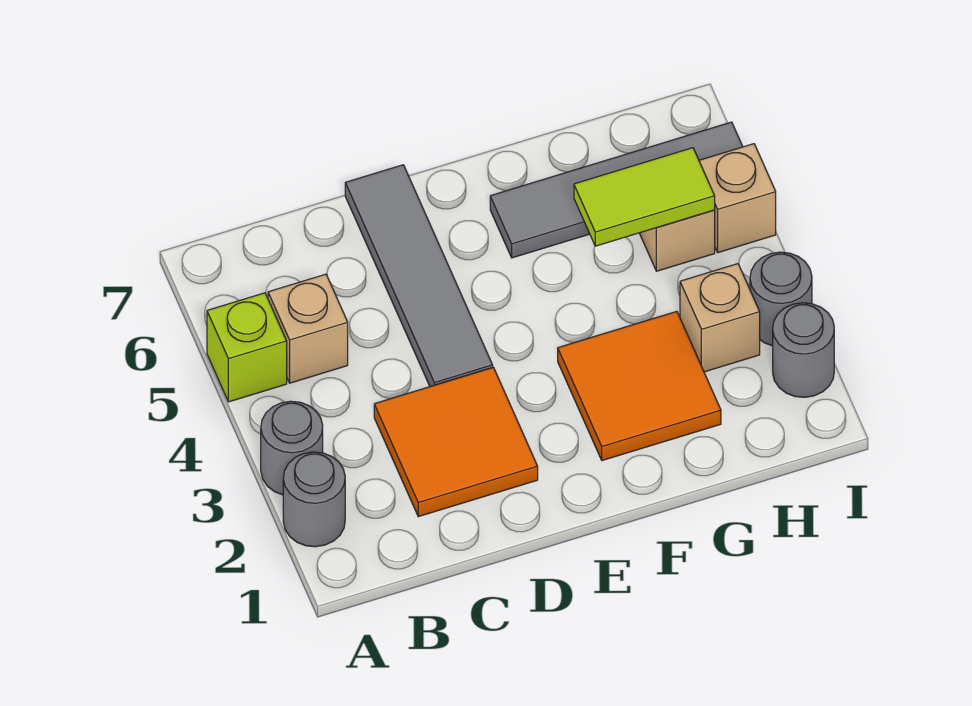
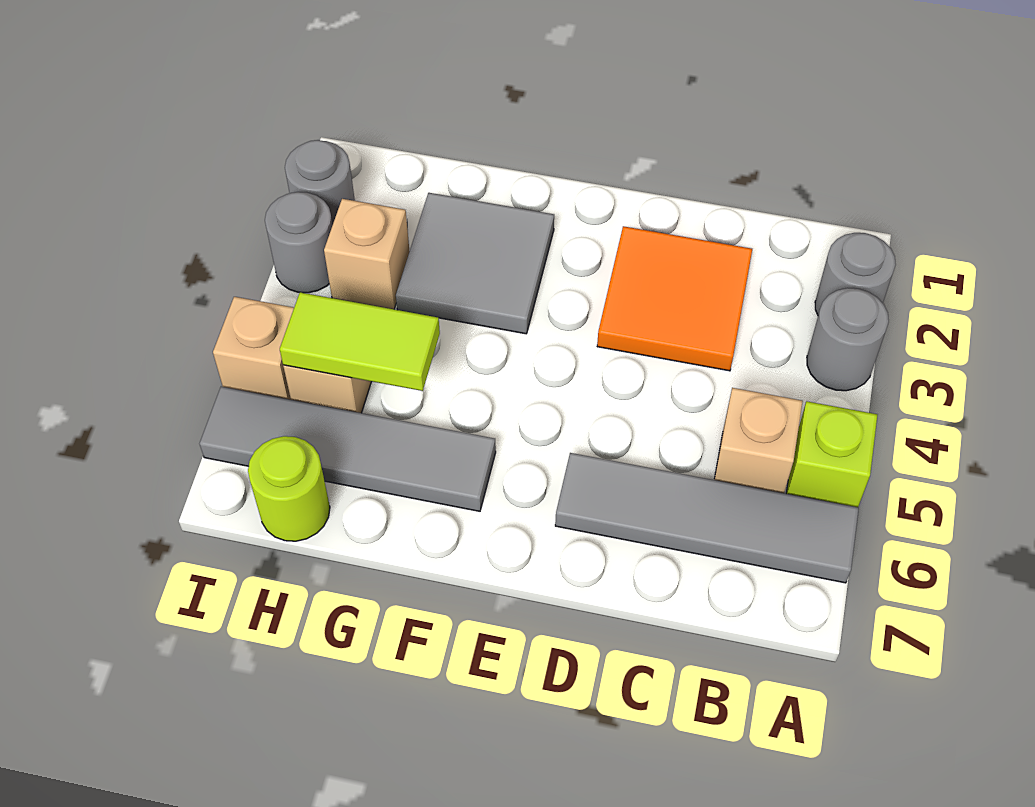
grey 1x4 tile [345,165,493,387] -> grey 1x4 tile turned to [555,453,859,583]
orange 2x2 tile [558,311,721,461] -> grey 2x2 tile [396,193,554,334]
none -> lime 1x1 round brick [248,436,330,541]

